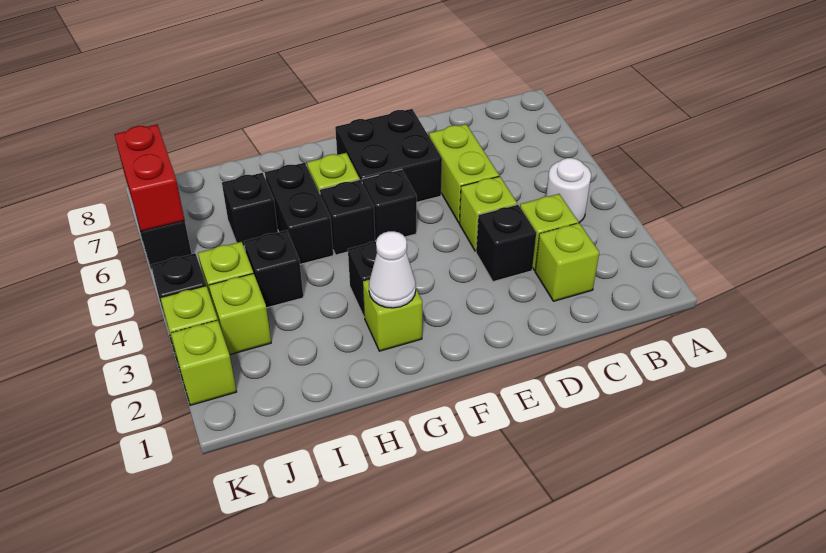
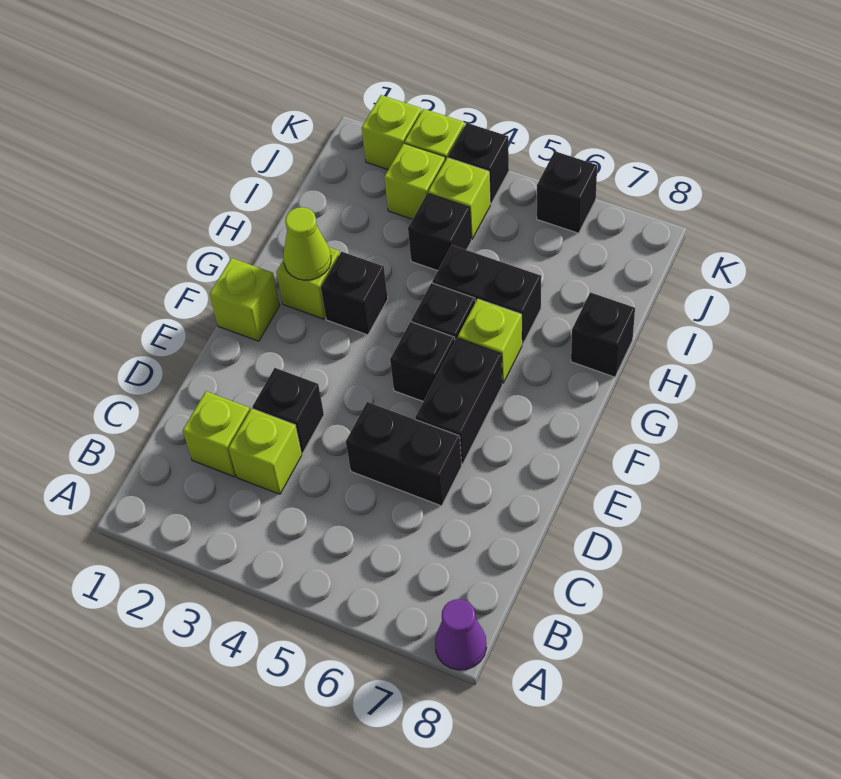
none -> purple 1x1 cone [435,599,486,670]
white 1x1 round brick [546,158,591,223] -> none
lime 1x1 brick [459,176,517,251] -> lime 1x1 brick moved to [210,258,280,341]
lime 1x2 brick [429,124,499,223] -> black 1x2 brick [346,402,462,506]
black 2x2 brick [335,109,442,202] -> black 1x2 brick [415,338,502,464]
white 1x1 cone [369,231,416,308] -> lime 1x1 cone [283,207,331,280]
black 1x1 brick [222,173,278,246] -> black 1x1 brick moved to [571,292,635,377]
red 1x2 brick [114,125,185,231] -> none

